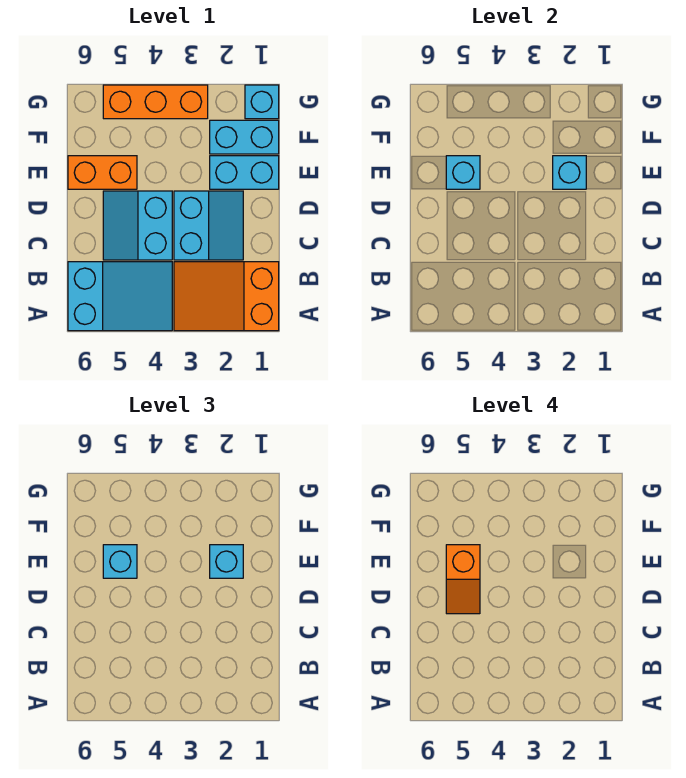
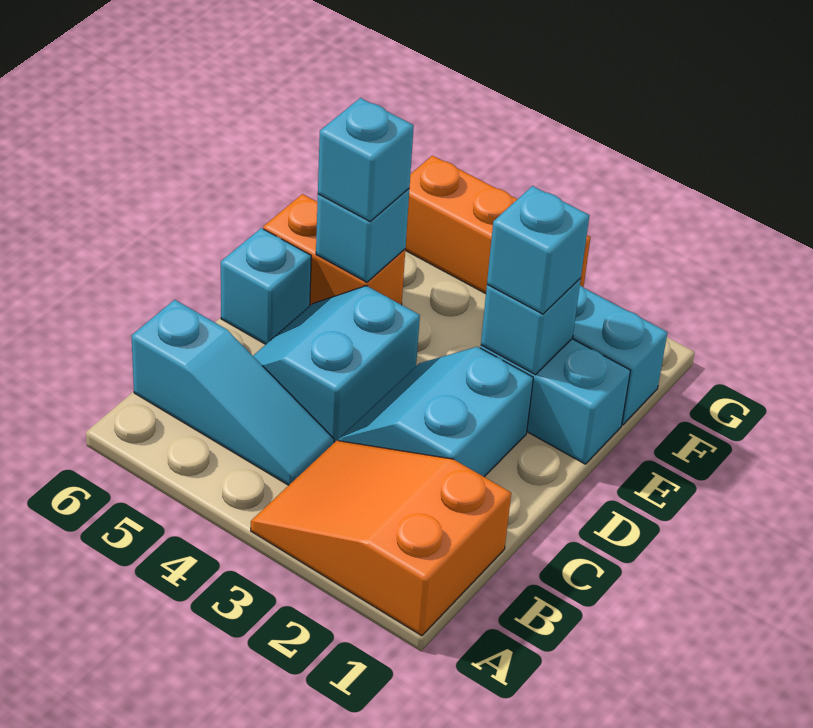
cyan 2x3 slope [68,262,172,331] -> cyan 1x3 slope [131,300,334,485]
cyan 2x2 slope [174,191,243,260] -> cyan 2x2 slope turned to [339,347,533,477]
orange 1x2 slope [446,545,480,614] -> none
cyan 1x1 brick [245,85,279,119] -> cyan 1x1 brick moved to [221,228,311,344]

